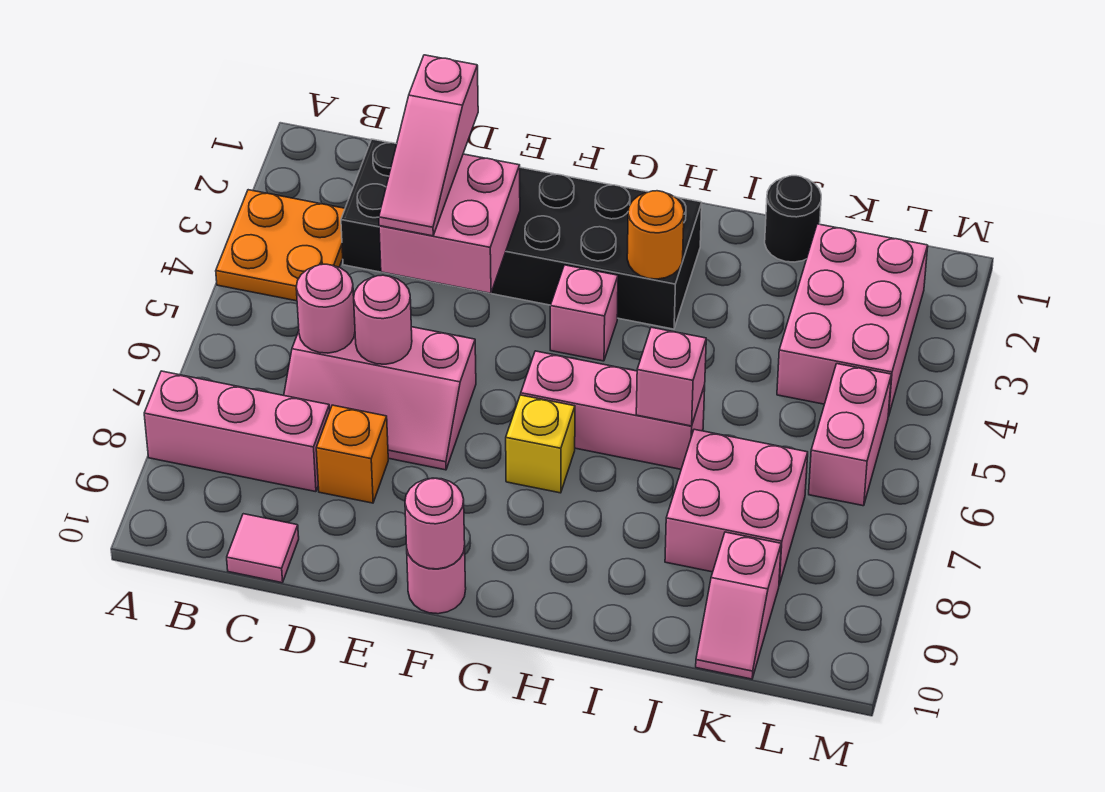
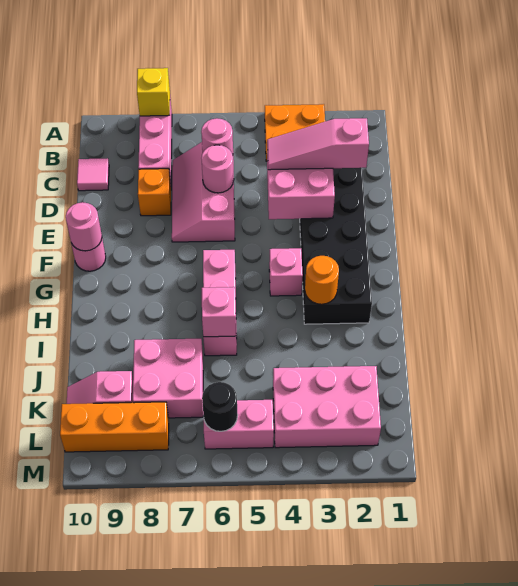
yellow 1x1 brick [506,395,575,493] -> yellow 1x1 brick moved to [137,68,170,116]
black 1x1 round brick [765,176,821,262] -> black 1x1 round brick moved to [202,382,238,431]
none -> orange 1x3 brick [60,402,169,452]

